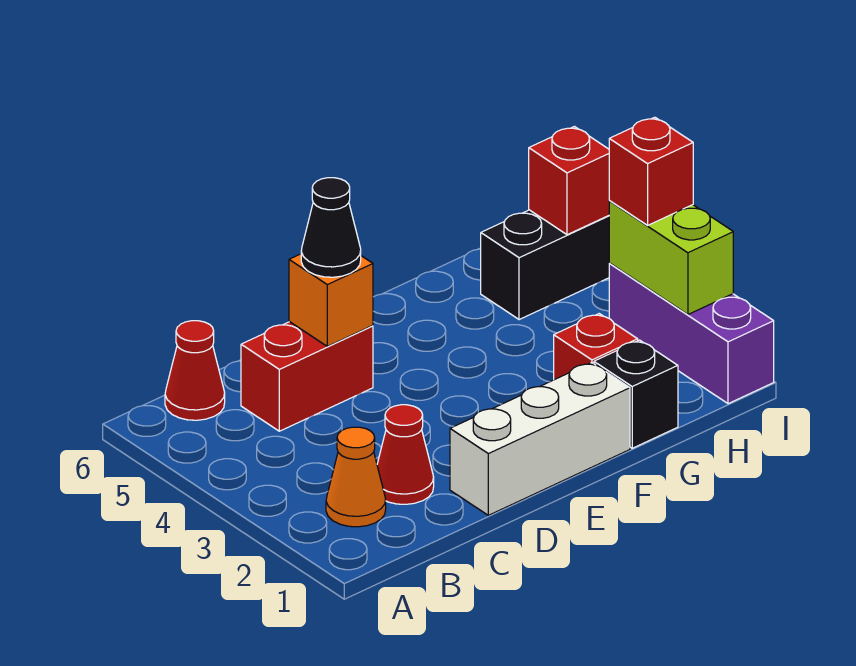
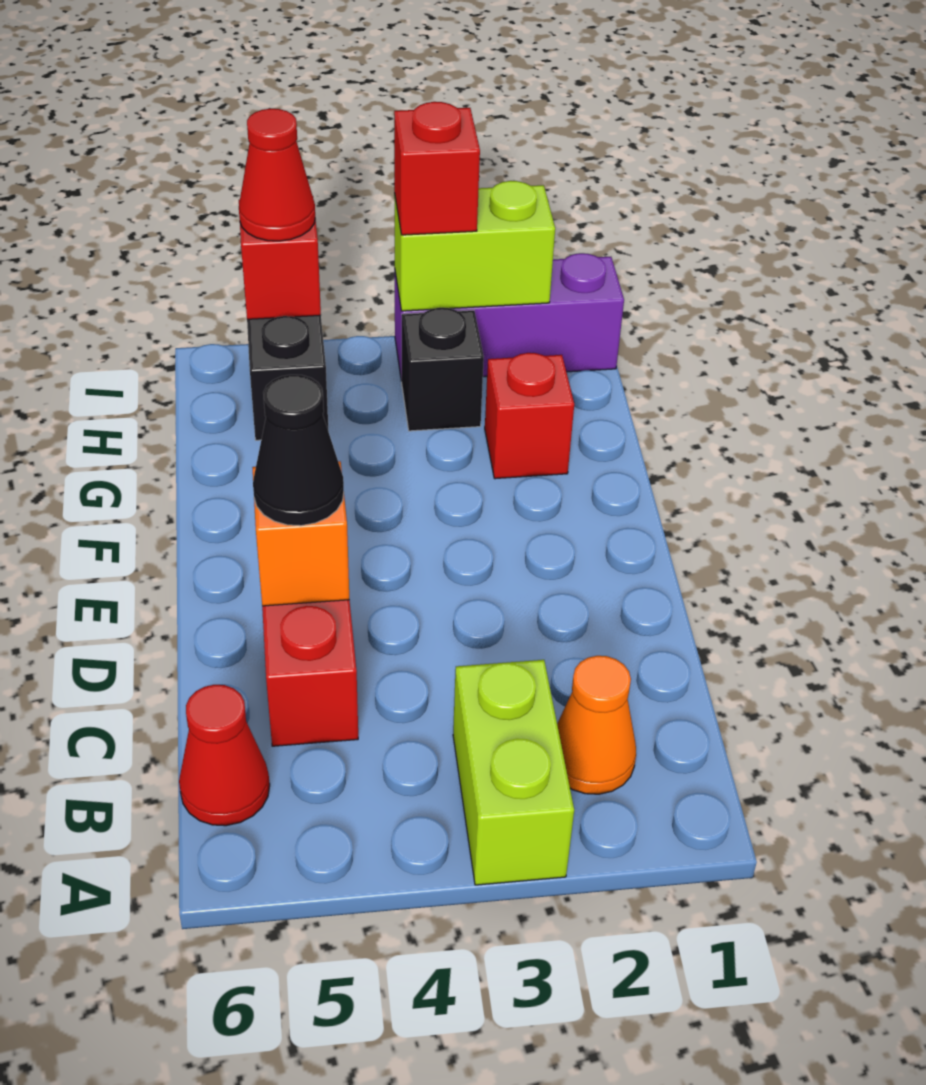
none -> lime 1x2 brick [453,660,574,885]
red 1x1 cone [377,405,434,504] -> red 1x1 cone moved to [239,109,315,241]
white 1x3 brick [450,363,630,515] -> none
black 1x1 brick [594,340,678,448] -> black 1x1 brick moved to [402,308,484,431]

